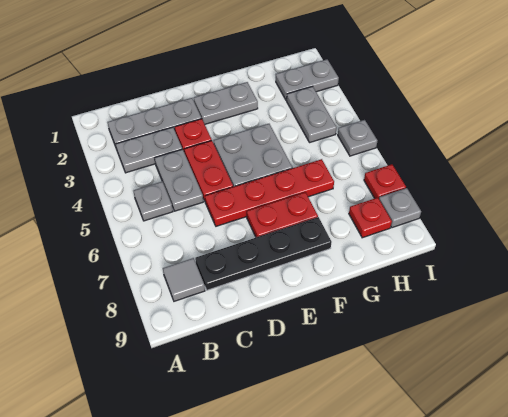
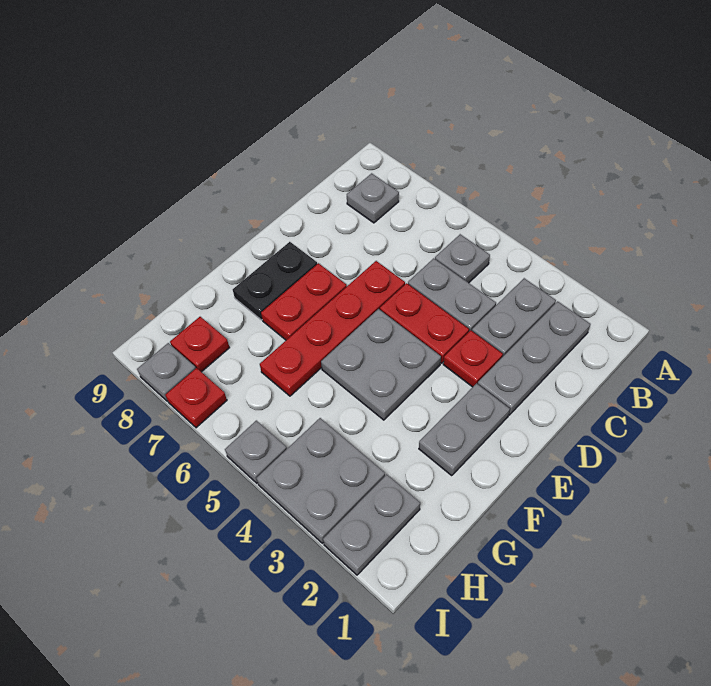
grey 1x1 tile [163,258,205,301] -> grey 1x1 plate [347,173,399,223]
black 1x4 plate [195,217,332,290] -> black 1x2 plate [233,242,317,320]
grey 1x2 plate [287,86,337,143] -> grey 2x2 plate [256,418,385,543]

